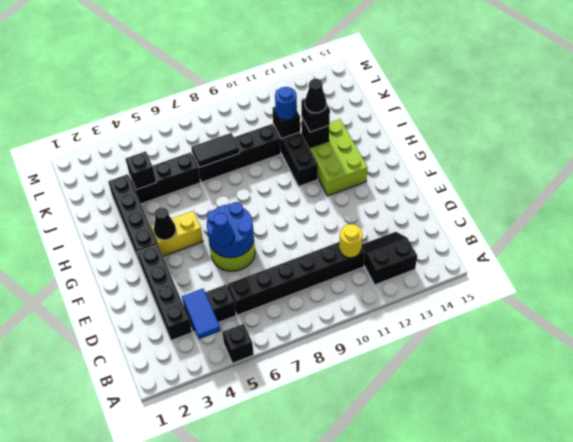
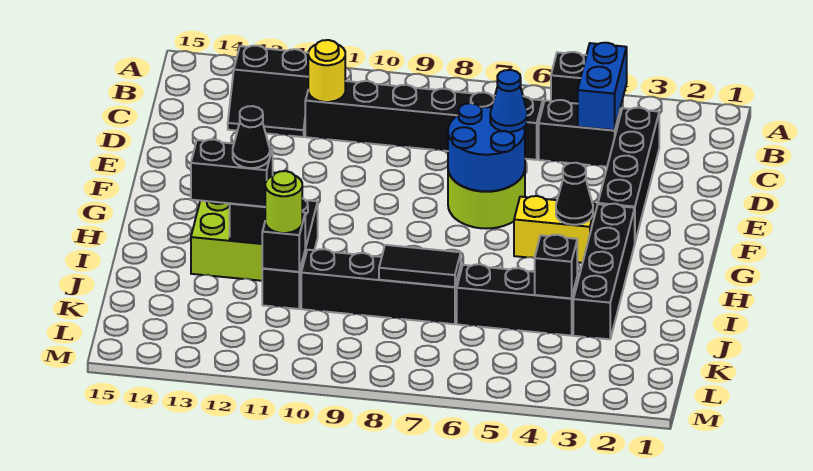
blue 1x2 tile [182,288,221,339] -> blue 1x2 brick [578,43,627,130]
black 1x1 brick [301,99,330,132] -> black 1x2 brick [191,139,273,207]
blue 1x1 round brick [275,87,297,120] -> lime 1x1 round brick [265,171,302,233]

